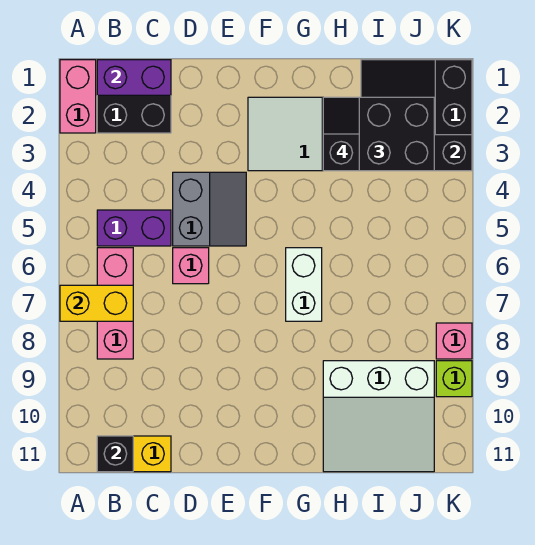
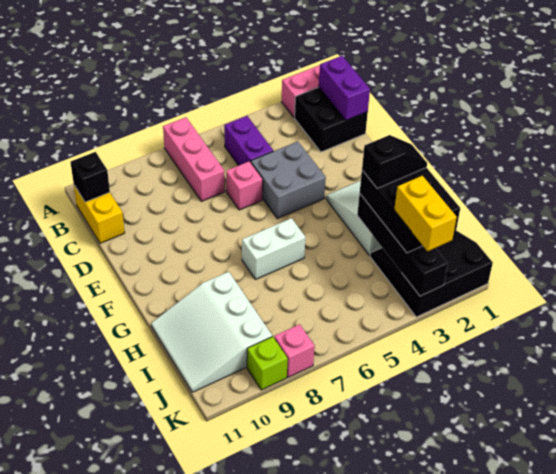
yellow 1x2 brick [60,285,133,321] -> yellow 1x2 brick moved to [394,176,457,251]
pink 1x3 brick [97,248,133,359] -> pink 1x3 brick turned to [163,117,225,201]
grey 2x2 slope [173,172,246,246] -> grey 2x2 brick [251,142,326,218]

